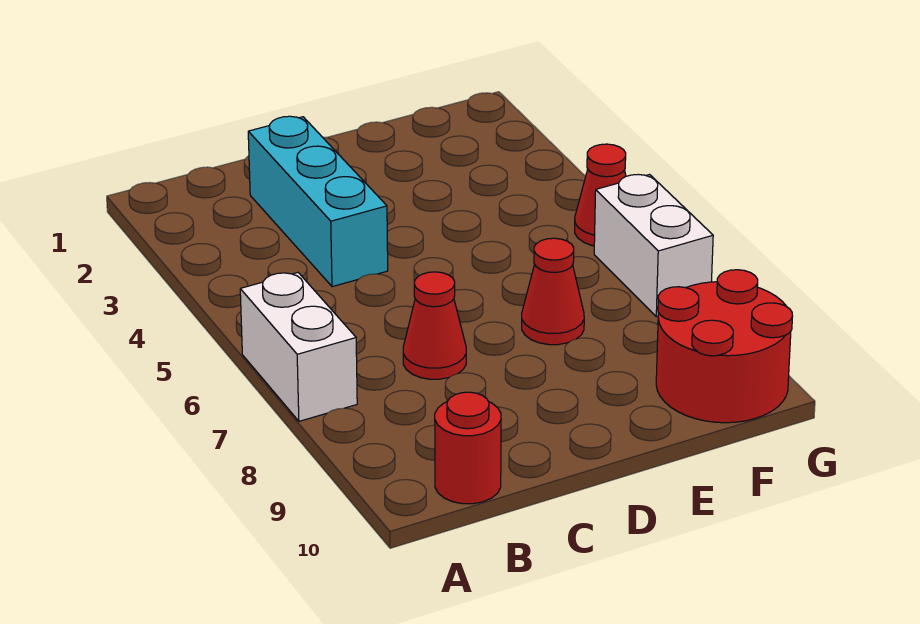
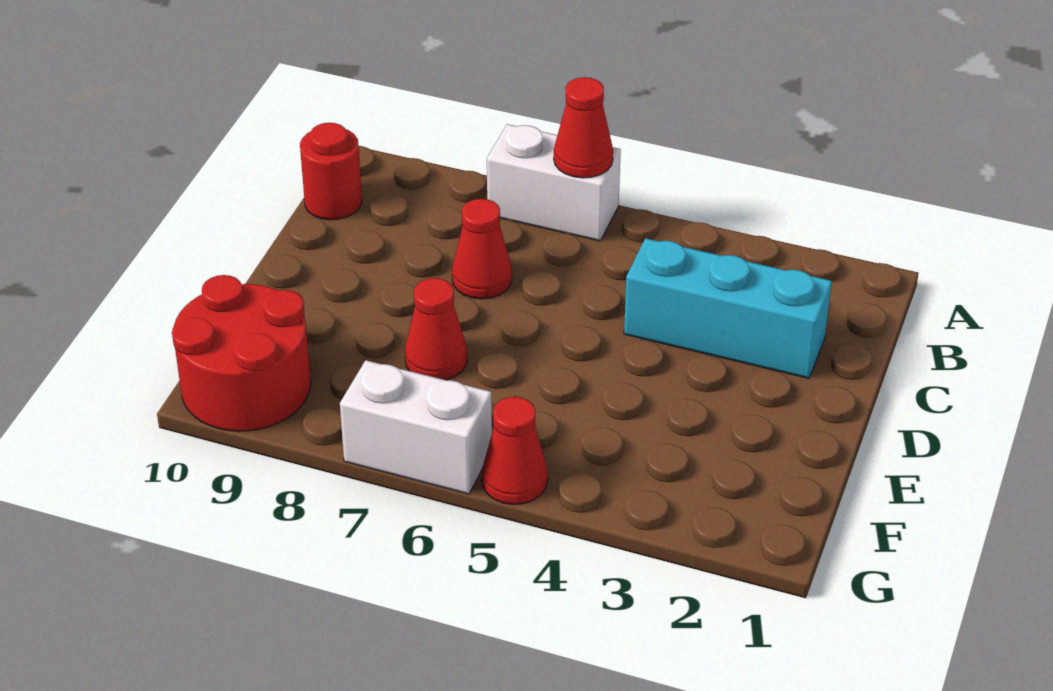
none -> red 1x1 cone [554,77,613,178]

